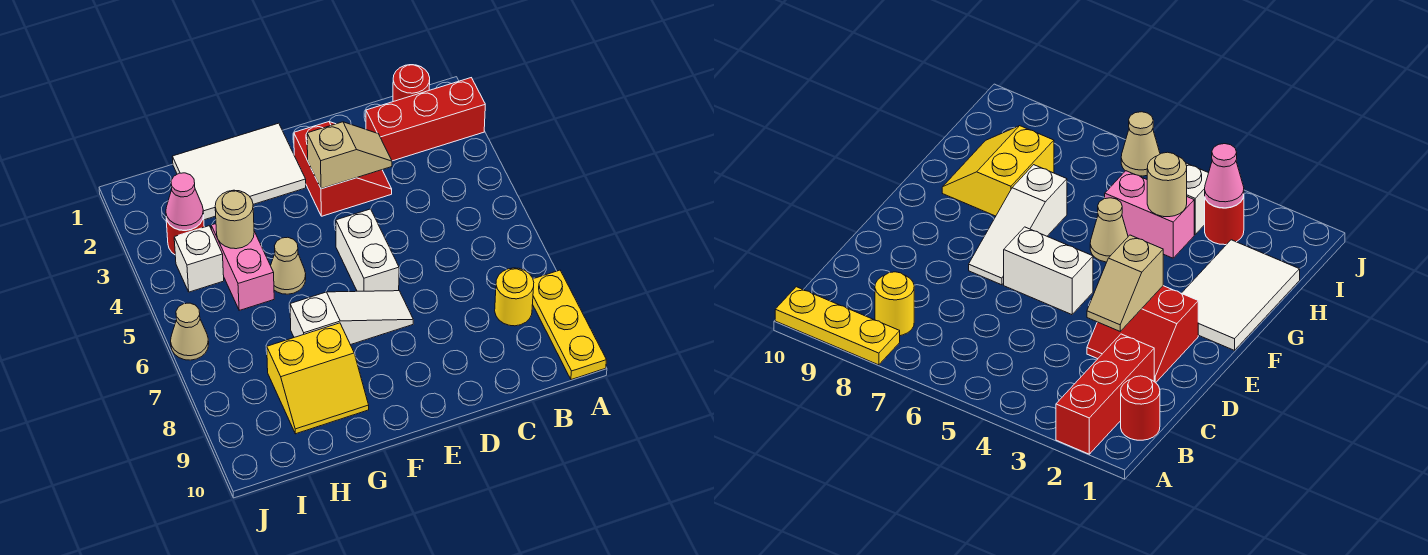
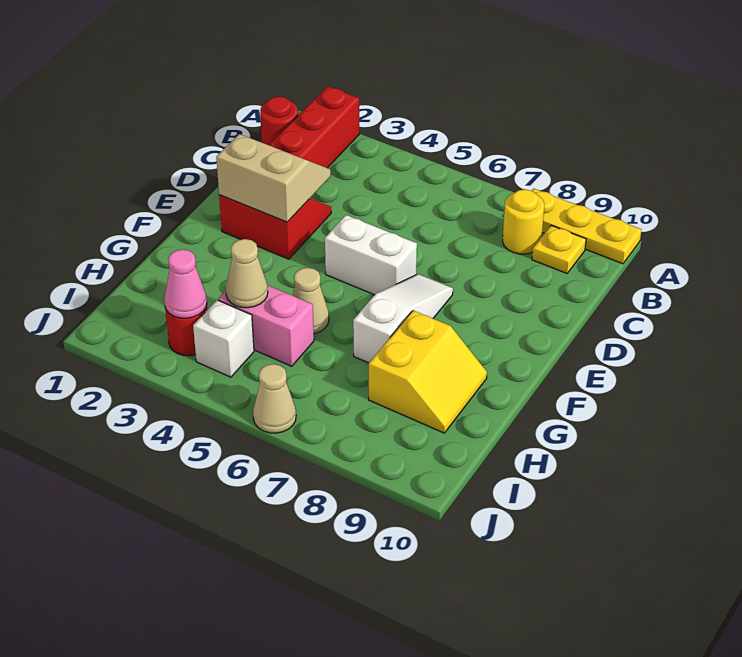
none -> yellow 1x1 plate [532,225,586,273]
tan 1x2 slope [307,122,392,189] -> tan 2x2 slope [216,134,331,222]
white 2x3 tile [172,123,306,220] -> none
tan 1x1 round brick [215,190,254,249] -> tan 1x1 cone [226,239,268,308]

